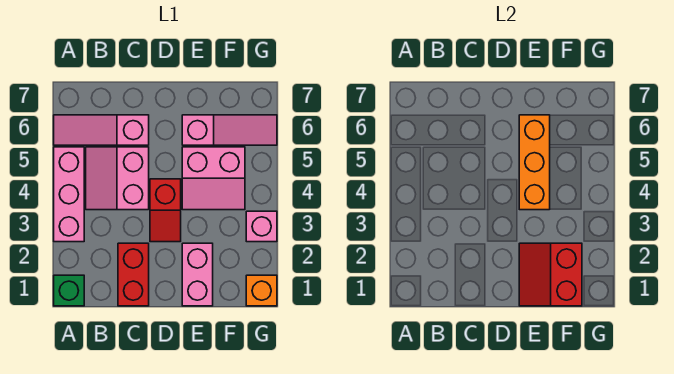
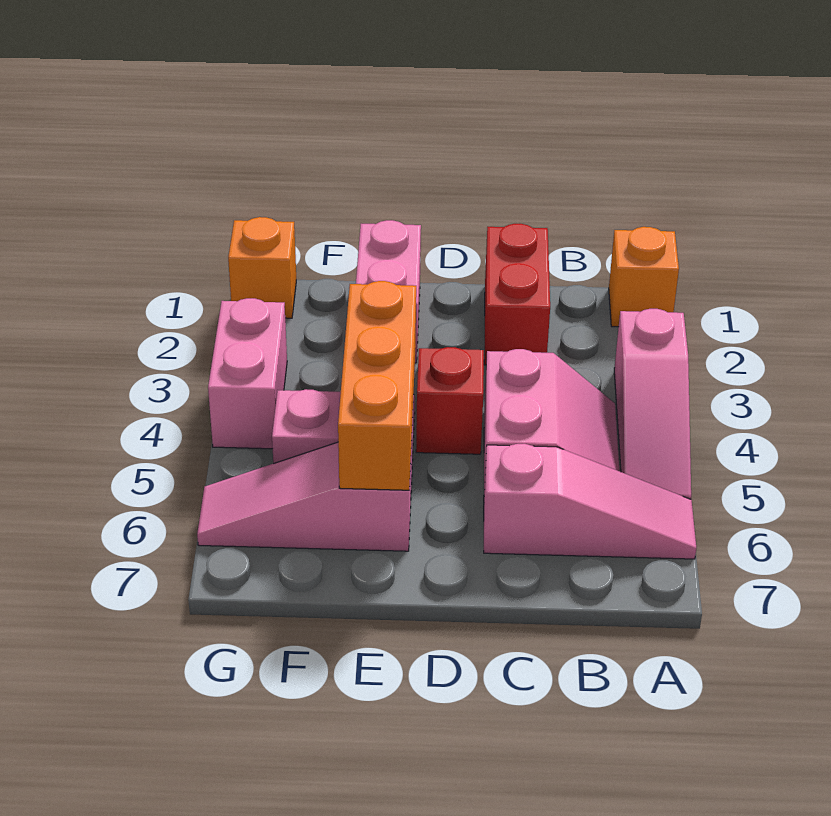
green 1x1 brick [54,275,84,306] -> orange 1x1 brick [609,227,679,327]
pink 1x3 brick [54,147,84,242] -> pink 1x3 slope [614,309,691,499]
red 2x2 slope [519,243,582,306] -> none
pink 1x1 brick [246,211,277,242] -> pink 1x2 brick [208,298,287,449]

